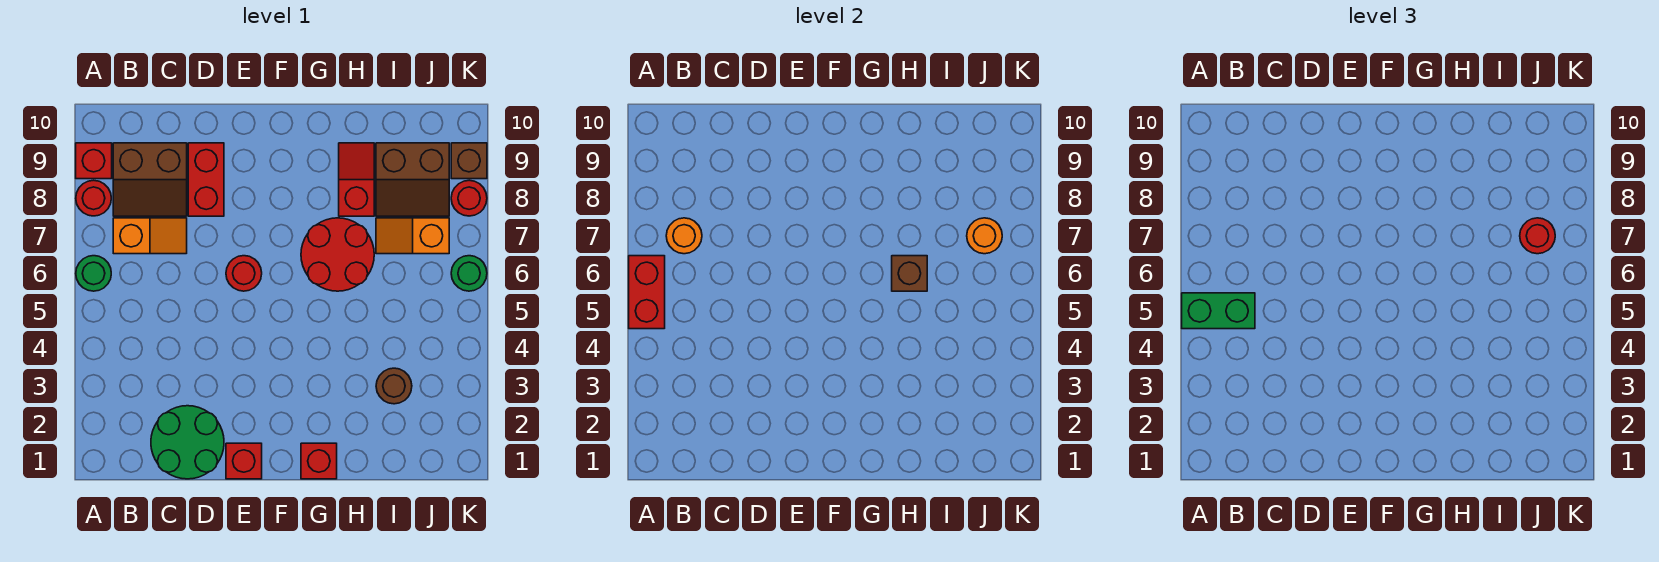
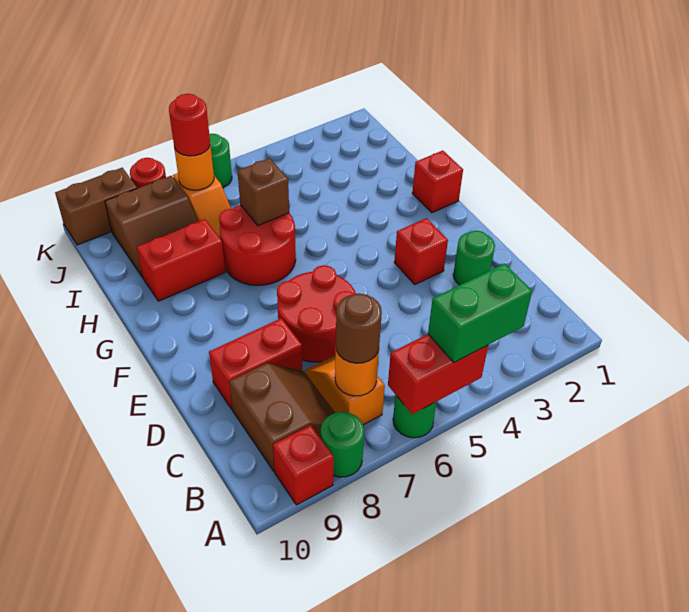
green 1x2 brick [1182,293,1255,329] -> green 1x2 brick turned to [428,264,532,362]
red 1x1 round brick [76,180,111,216] -> green 1x1 round brick [321,412,364,477]
green 2x2 round brick [151,406,224,479] -> green 1x1 round brick [453,231,495,285]
red 1x1 brick [226,443,262,479] -> red 1x1 brick moved to [394,218,448,284]
red 1x1 round brick [226,256,262,291] -> red 2x2 round brick [277,265,356,362]
red 1x2 slope [339,143,374,216] -> red 1x2 brick [137,219,225,301]
brown 1x1 round brick [376,368,412,404] -> brown 1x1 round brick moved to [336,293,382,363]
brown 2x2 slope [376,143,449,216] -> brown 2x2 slope turned to [105,176,198,276]
brown 1x1 brick [451,143,487,179] -> brown 1x2 brick [55,168,137,245]

